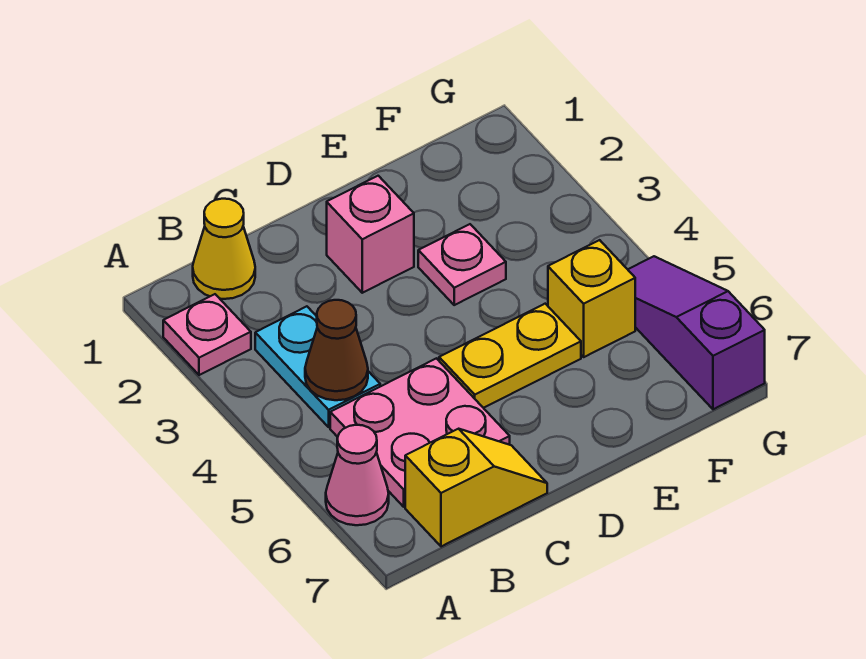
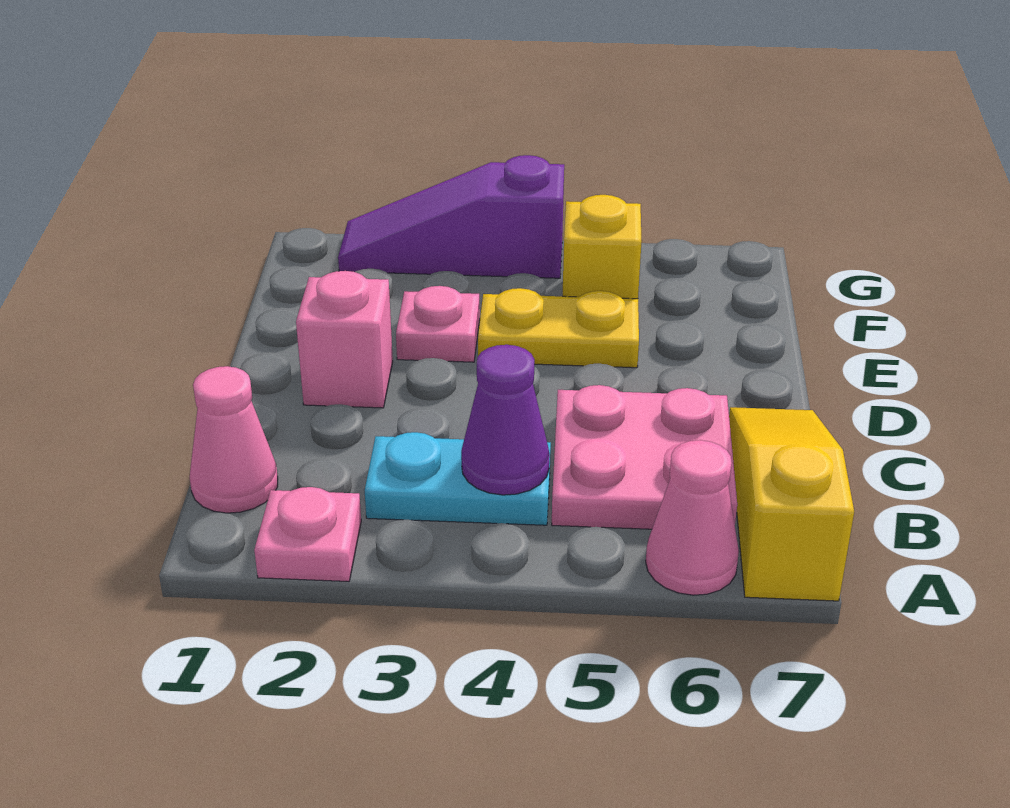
yellow 1x1 cone [193,199,255,299] -> pink 1x1 cone [190,366,278,513]
brown 1x1 cone [305,300,368,400] -> purple 1x1 cone [461,345,550,495]
yellow 1x2 slope [405,429,547,547] -> yellow 1x3 slope [729,407,854,601]
yellow 1x2 plate [439,304,581,408] -> yellow 1x2 plate turned to [478,288,639,368]
purple 1x3 slope [628,256,765,409] -> purple 1x3 slope moved to [338,155,564,278]

